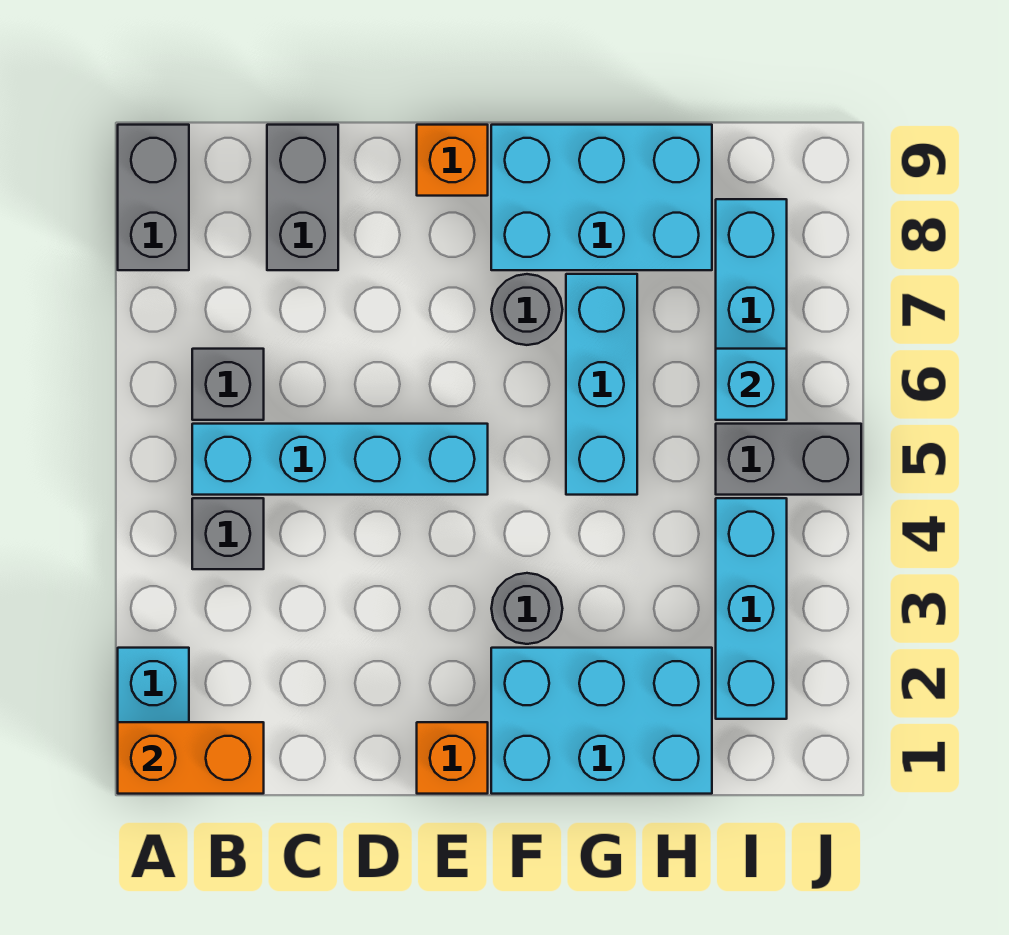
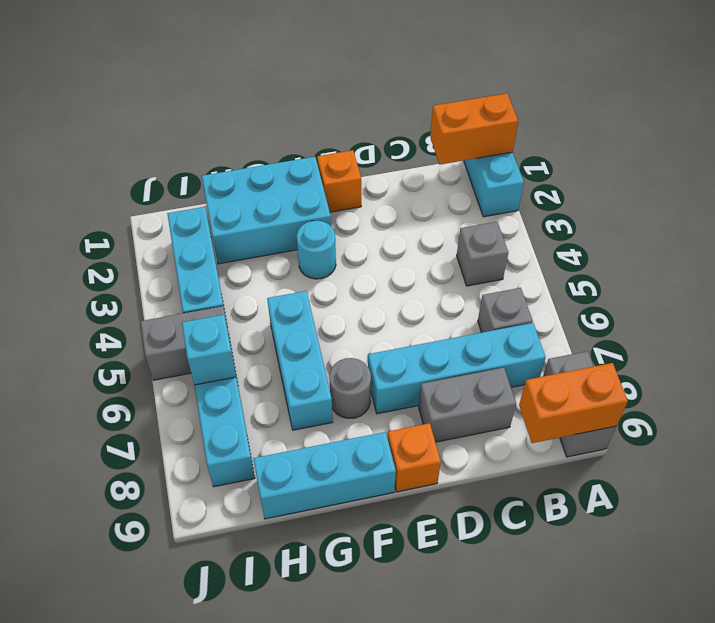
none -> orange 1x2 brick [519,363,628,443]
cyan 1x4 brick [192,424,488,495] -> cyan 1x4 brick moved to [368,323,546,414]
grey 1x2 brick [267,125,338,270] -> grey 1x2 brick turned to [419,368,516,442]
grey 1x1 round brick [491,573,562,644] -> cyan 1x1 round brick [297,221,336,279]
cyan 2x3 brick [491,125,712,270] -> cyan 1x3 brick [253,432,396,519]

